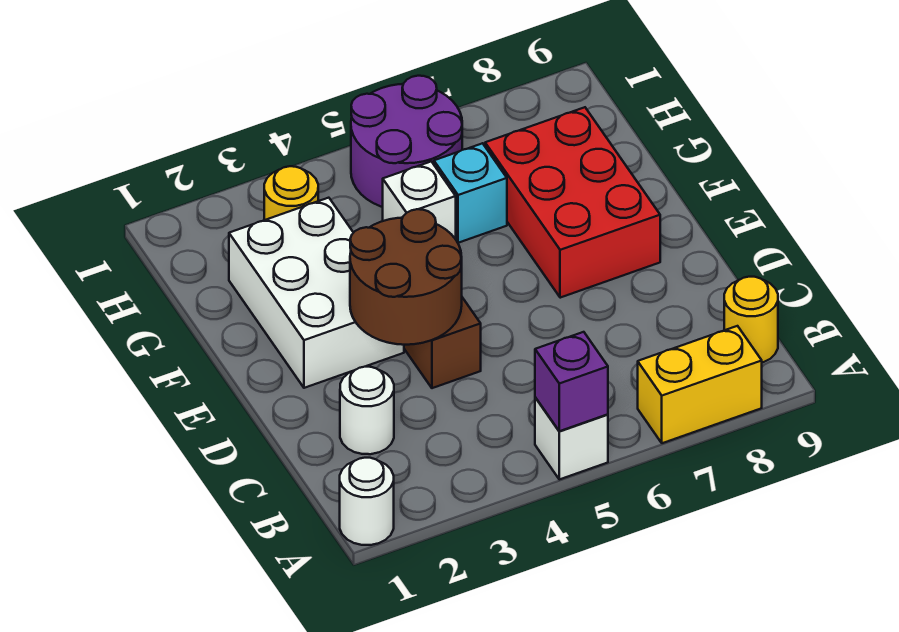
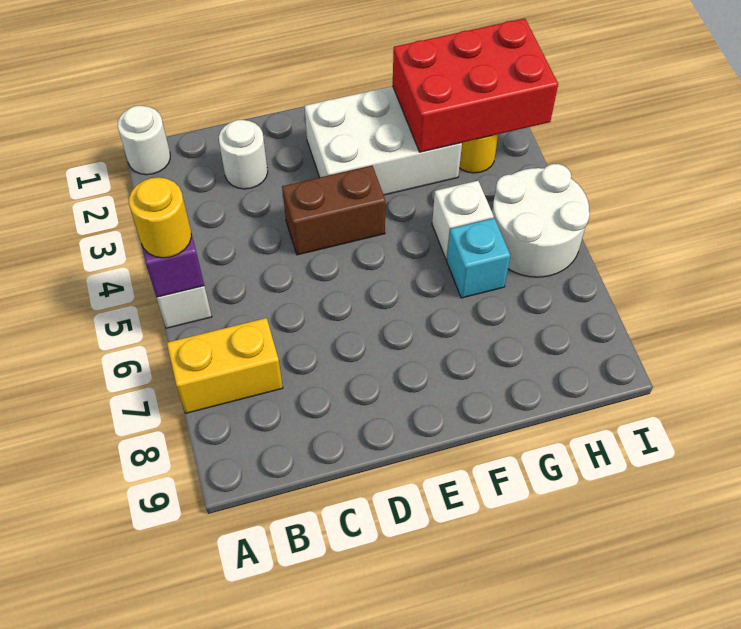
yellow 1x2 brick [638,326,762,443] -> yellow 1x2 brick turned to [167,318,283,413]
yellow 1x1 round brick [724,277,778,362] -> yellow 1x1 round brick moved to [129,177,191,258]
brown 2x2 round brick [350,209,462,345] -> none
red 2x3 brick [485,107,660,298] -> red 2x3 brick moved to [393,19,558,152]
purple 2x2 round brick [351,76,462,207] -> white 2x2 round brick [492,164,590,277]

